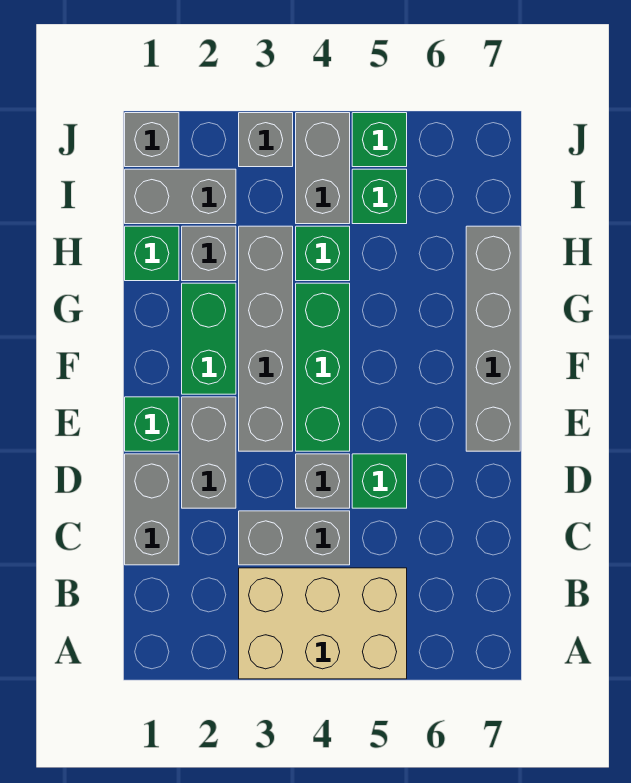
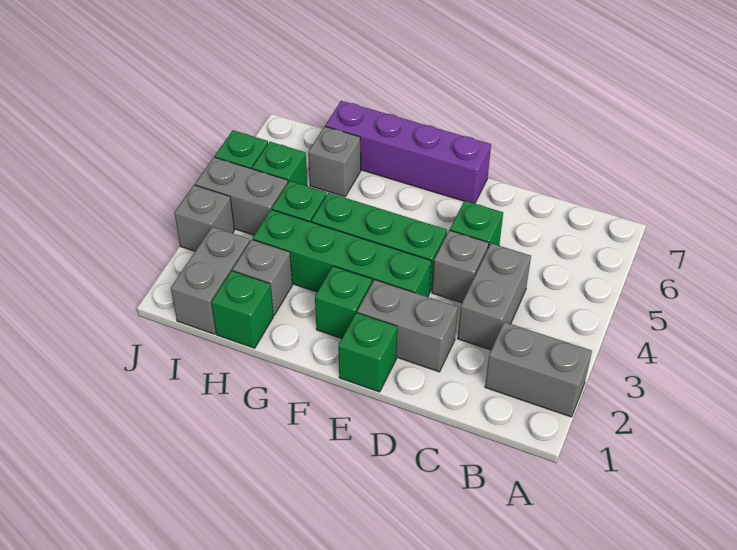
tan 2x3 brick [239,568,407,679] -> none
grey 1x2 brick [125,454,179,565] -> grey 1x2 brick moved to [485,322,592,417]
grey 1x4 brick [239,226,293,451] -> green 1x4 brick [253,210,431,297]
grey 1x4 brick [466,226,520,451] -> purple 1x4 brick [325,101,491,203]
green 1x2 brick [182,283,236,394] -> green 1x1 brick [315,266,372,338]
grey 1x1 brick [125,113,179,167] -> grey 1x1 brick moved to [308,126,361,197]

